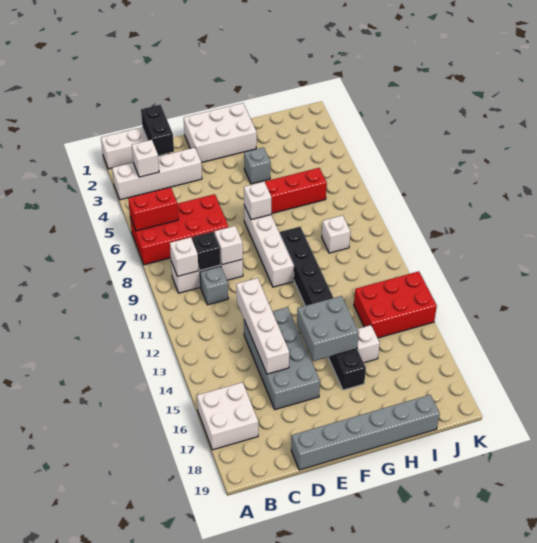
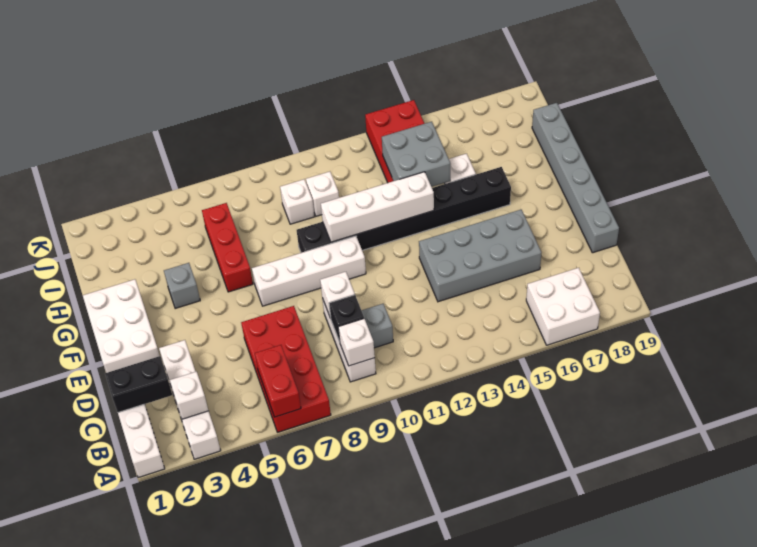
white 1x4 brick [236,278,289,374] -> white 1x4 brick moved to [321,172,434,242]
white 1x1 brick [244,182,271,220] -> white 1x1 brick moved to [306,172,339,216]
grey 2x2 brick [297,296,359,361] -> grey 2x2 brick moved to [382,122,450,187]

